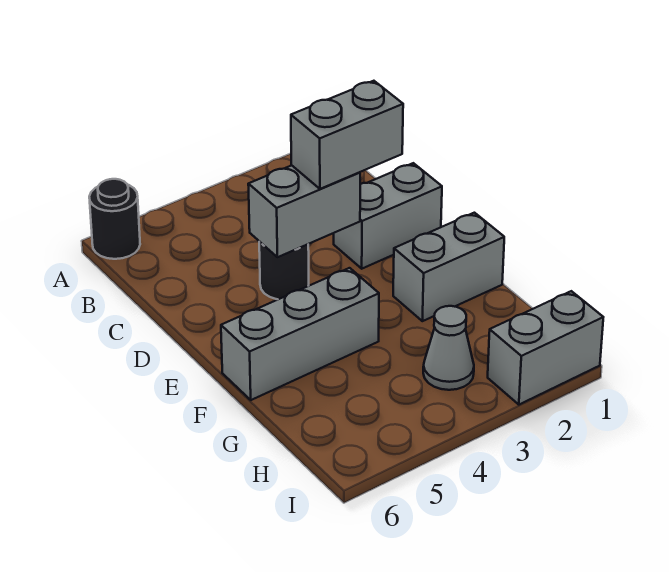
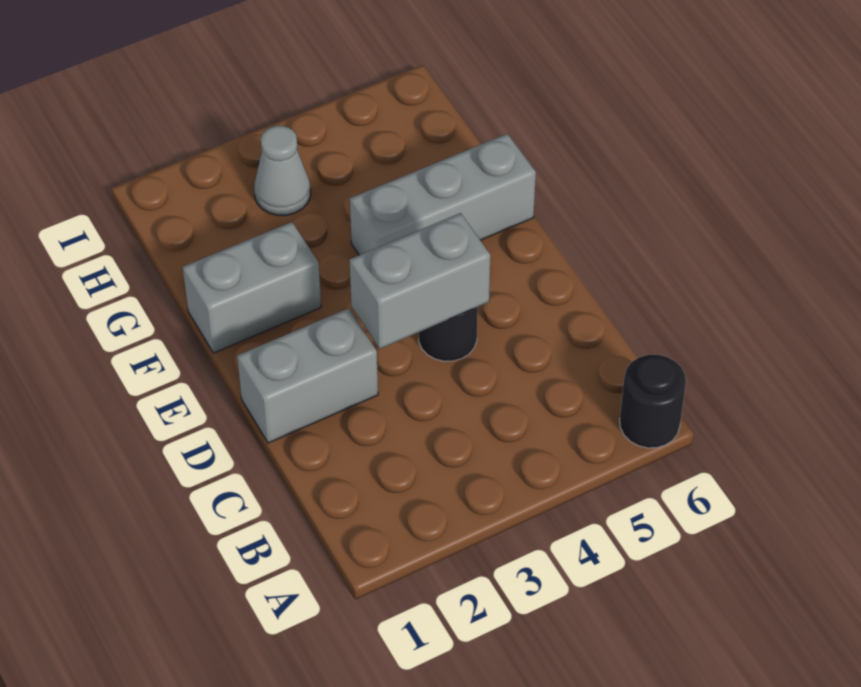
grey 1x2 brick [291,81,403,189] -> none
grey 1x2 brick [488,291,603,405] -> none

